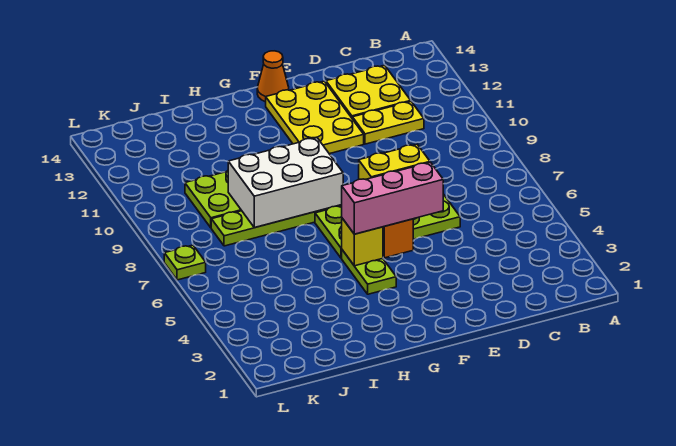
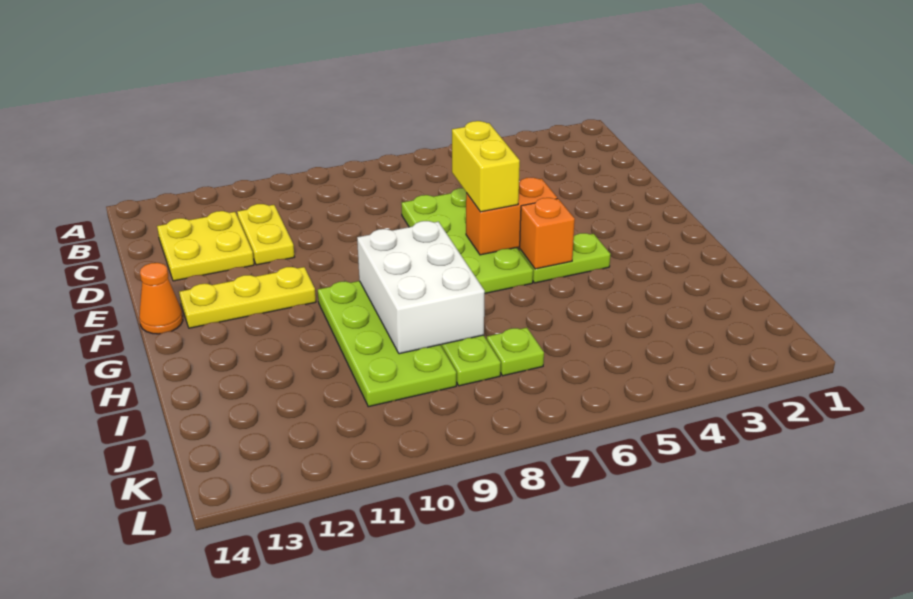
pink 1x3 brick [342,162,443,234] -> none
yellow 2x3 plate [266,81,364,154] -> yellow 1x3 plate [179,267,316,328]
yellow 1x1 brick [342,218,383,266] -> orange 1x1 brick [520,198,575,269]
lime 1x1 plate [164,245,206,280] -> lime 1x1 plate moved to [487,328,544,376]

